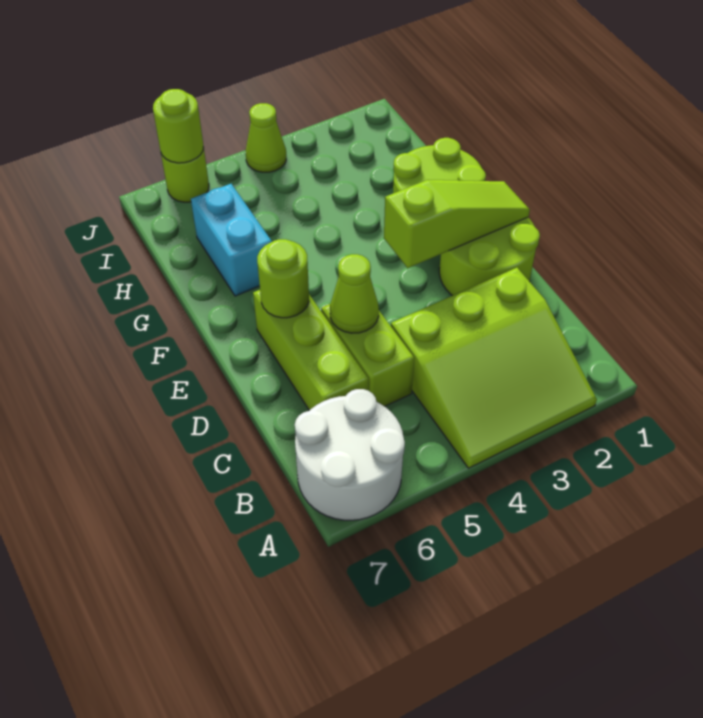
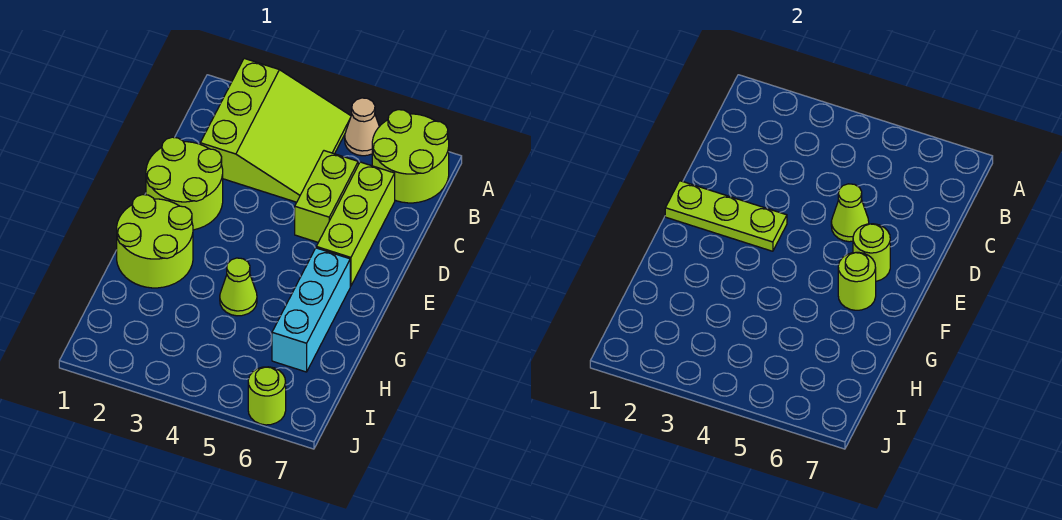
lime 3x3 slope [391,268,597,468] -> lime 3x3 slope turned to [200,58,351,202]
none -> tan 1x1 cone [345,98,379,156]
white 2x2 round brick [295,389,405,520] -> lime 2x2 round brick [372,110,449,203]
lime 1x3 slope [384,180,530,268] -> lime 1x3 plate [665,181,787,251]
cyan 1x2 brick [191,184,272,296] -> cyan 1x3 brick [272,248,350,372]
lime 1x1 cone [246,103,286,172] -> lime 1x1 cone moved to [220,258,257,316]
lime 1x1 round brick [153,89,203,163] -> lime 1x1 round brick moved to [838,252,876,310]

